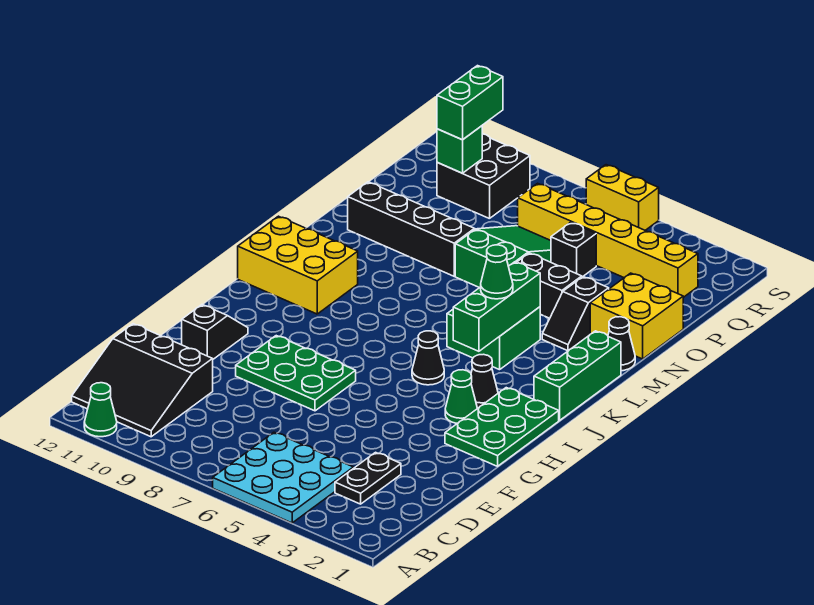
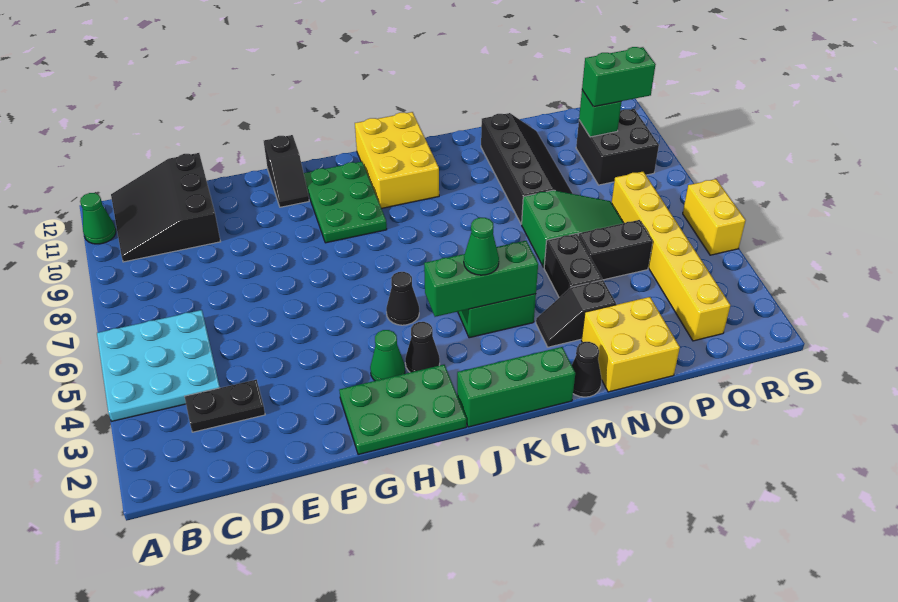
green 2x3 plate [236,336,356,411] -> green 2x3 plate moved to [304,162,387,243]
black 1x2 slope [182,305,248,359] -> black 1x2 slope turned to [264,135,309,207]
black 1x1 brick [551,222,596,277] -> black 1x2 brick [578,220,653,280]

